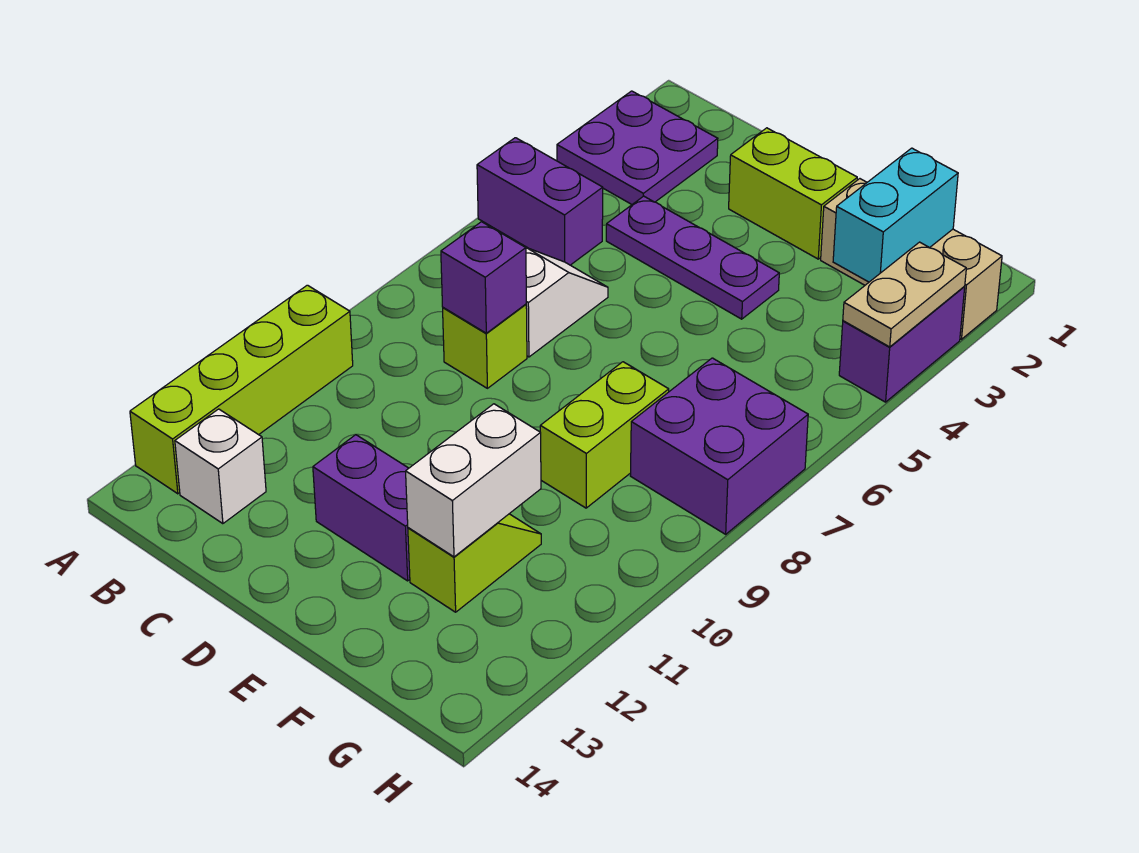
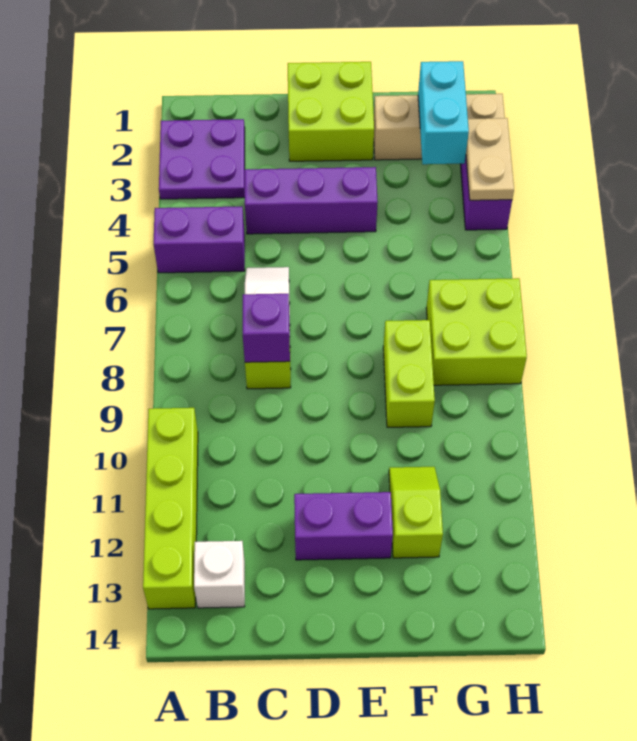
purple 1x3 plate [606,196,779,319] -> purple 1x3 brick [245,167,378,234]
lime 1x2 brick [729,128,857,259] -> lime 2x2 brick [288,62,374,161]
white 1x2 brick [406,404,541,557] -> none
purple 2x2 brick [630,358,808,534] -> lime 2x2 brick [426,278,527,385]

